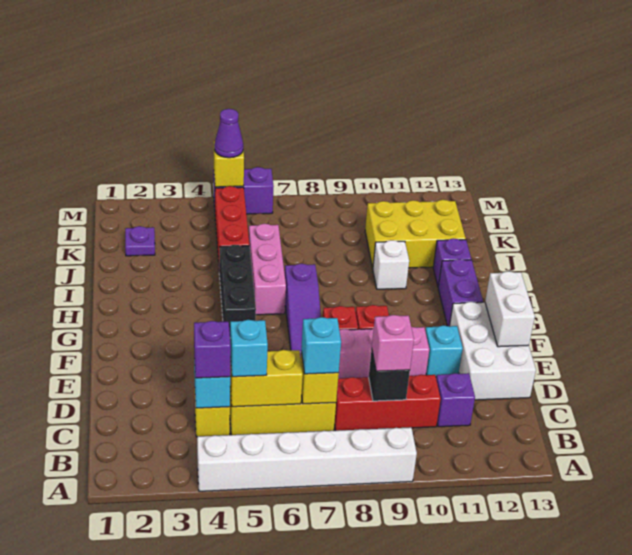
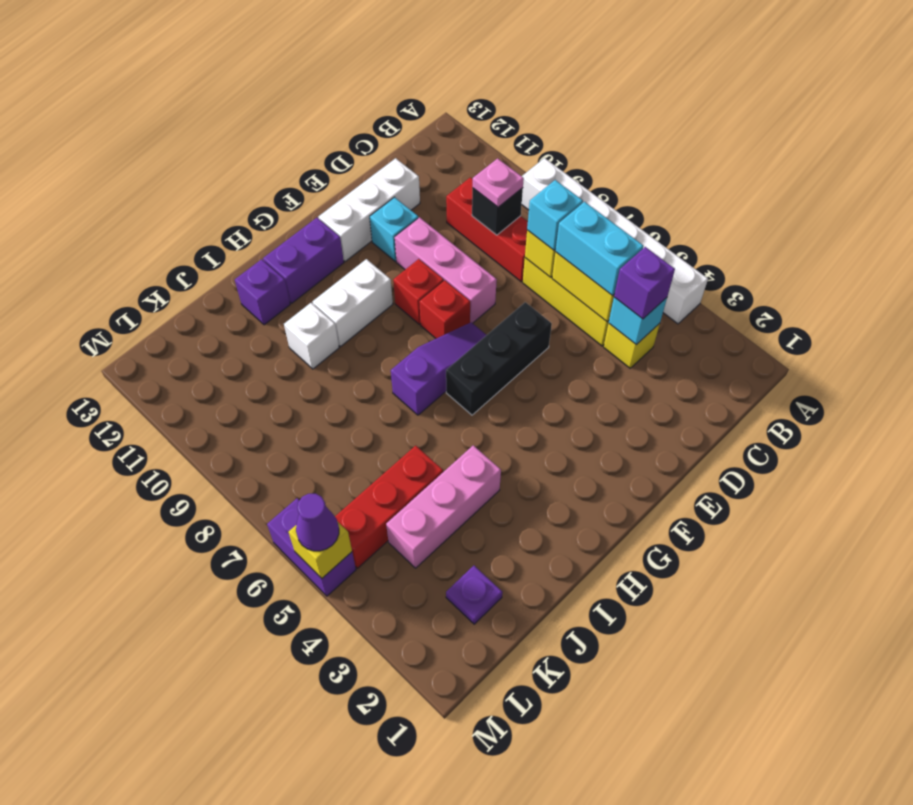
cyan 1x1 brick [230,320,268,377] -> cyan 1x2 brick [555,202,644,296]
pink 1x1 brick [372,315,414,371] -> pink 1x1 plate [473,158,524,207]
purple 1x1 brick [436,373,475,427] -> none
white 2x3 brick [450,302,536,400] -> white 1x3 brick [319,158,420,262]
white 1x2 brick [485,271,535,347] -> white 1x2 brick moved to [313,259,393,346]
black 1x3 brick [219,245,256,332] -> black 1x3 brick moved to [446,302,552,415]
pink 1x3 brick [249,224,286,315] -> pink 1x3 brick moved to [386,445,501,568]
yellow 2x3 brick [365,200,466,268] -> none

